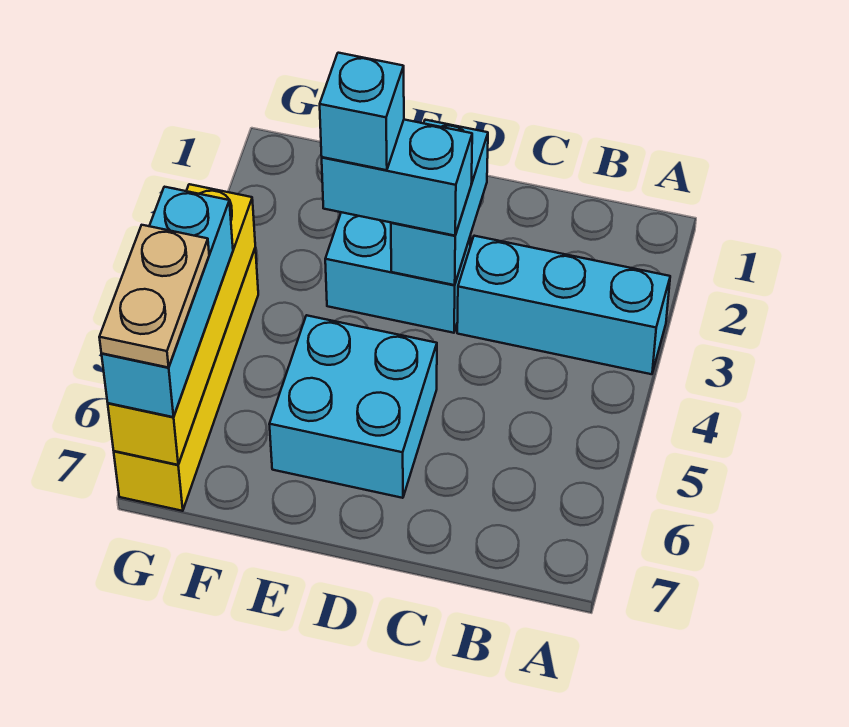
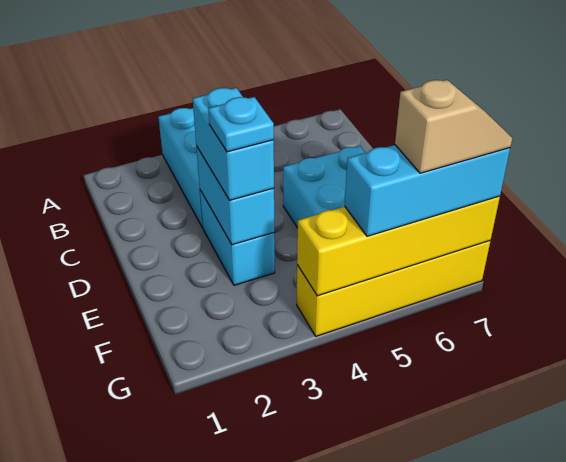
cyan 1x2 brick [391,120,488,285] -> cyan 1x2 brick turned to [196,146,274,245]
cyan 1x1 brick [320,53,404,170] -> cyan 1x1 plate [208,97,274,152]
tan 1x2 plate [99,225,209,368] -> tan 1x2 slope [395,80,512,173]

